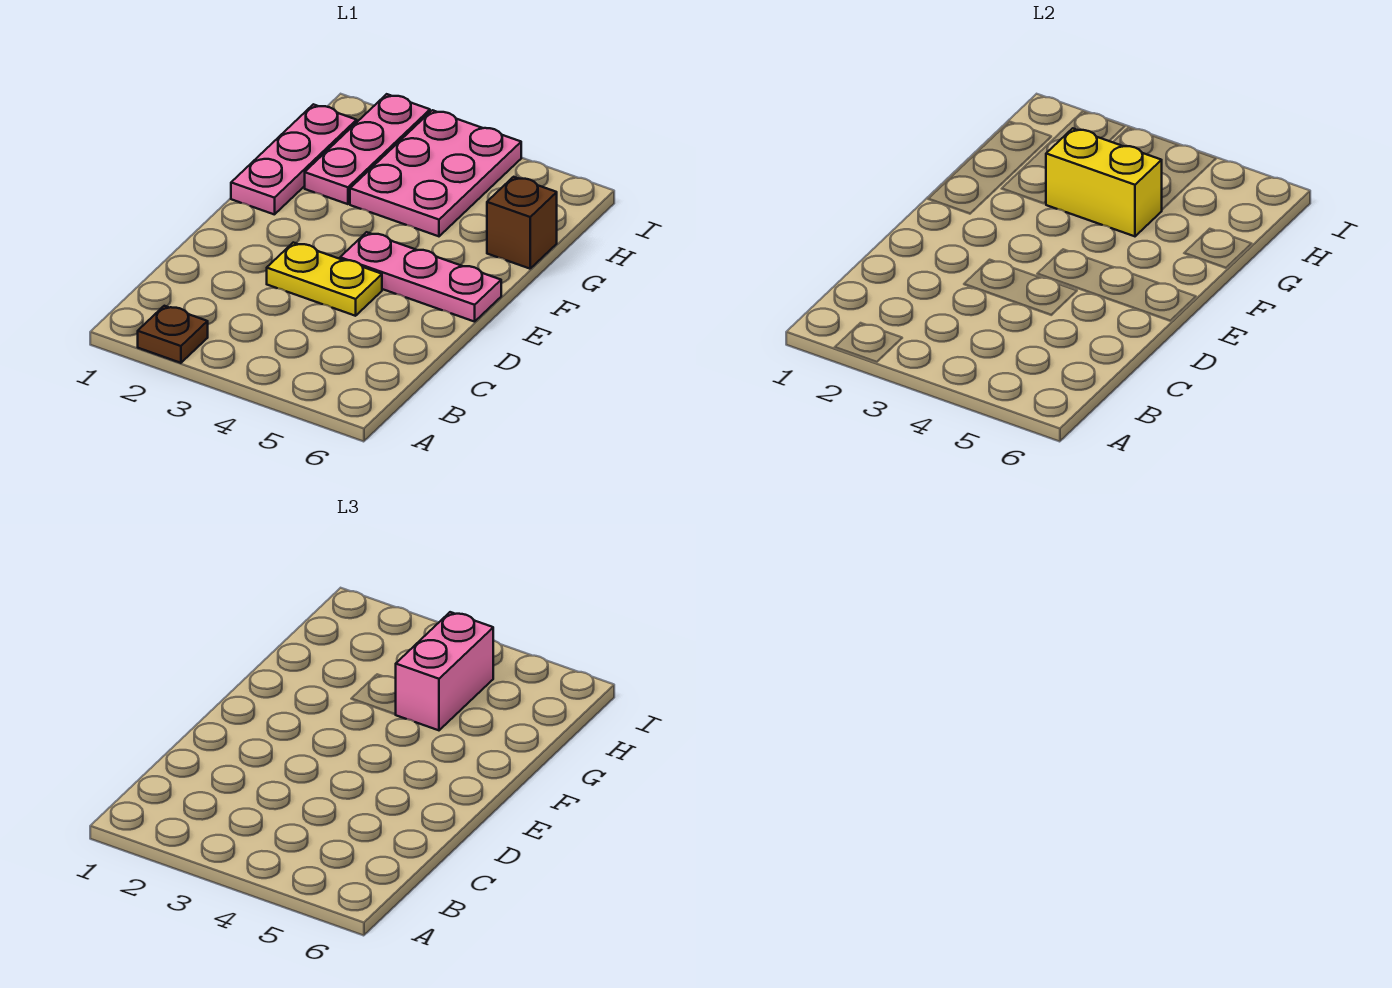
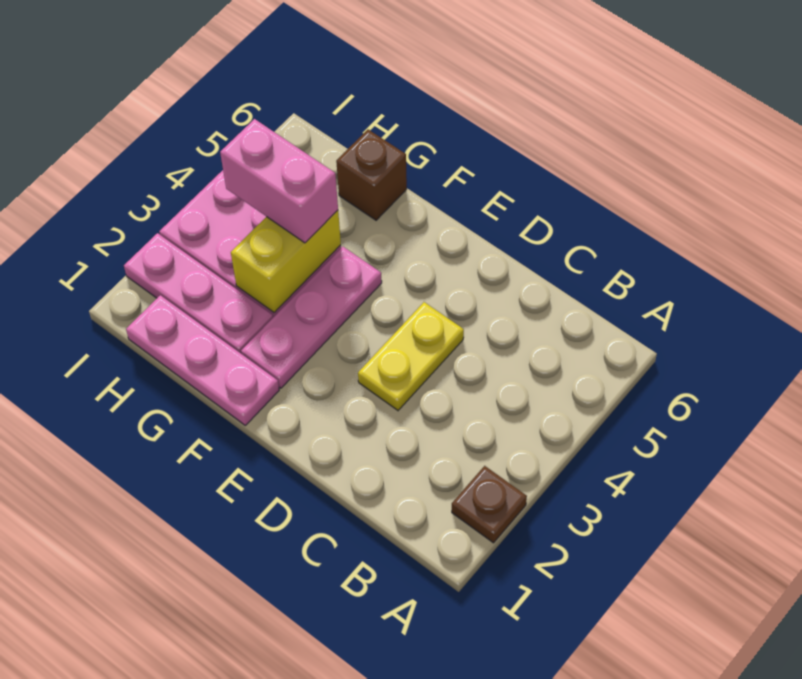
pink 1x3 plate [340,232,501,322] -> pink 1x3 plate moved to [241,247,382,388]

